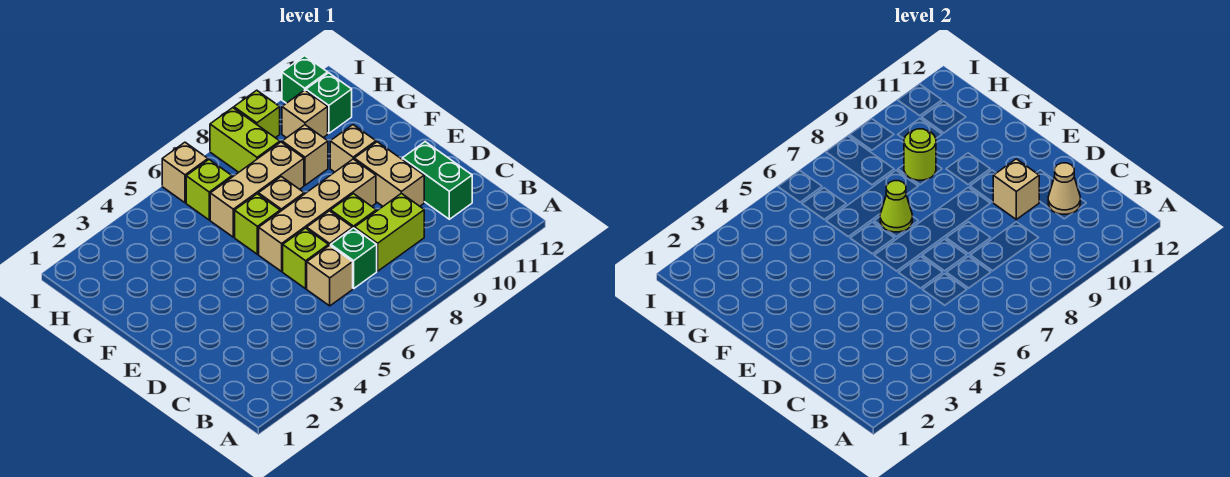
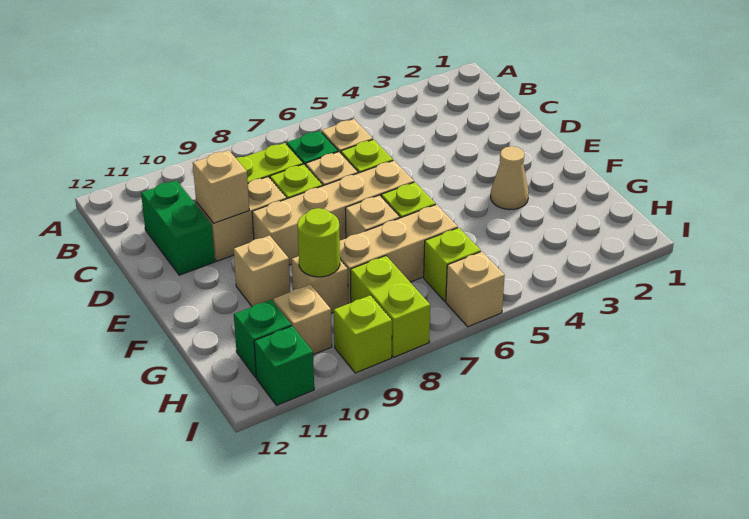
tan 1x1 cone [1048,163,1080,214] -> tan 1x1 cone moved to [491,146,529,210]
tan 1x2 brick [354,142,424,206] -> tan 1x2 brick turned to [196,177,286,261]
lime 1x1 cone [880,181,912,232] -> none

